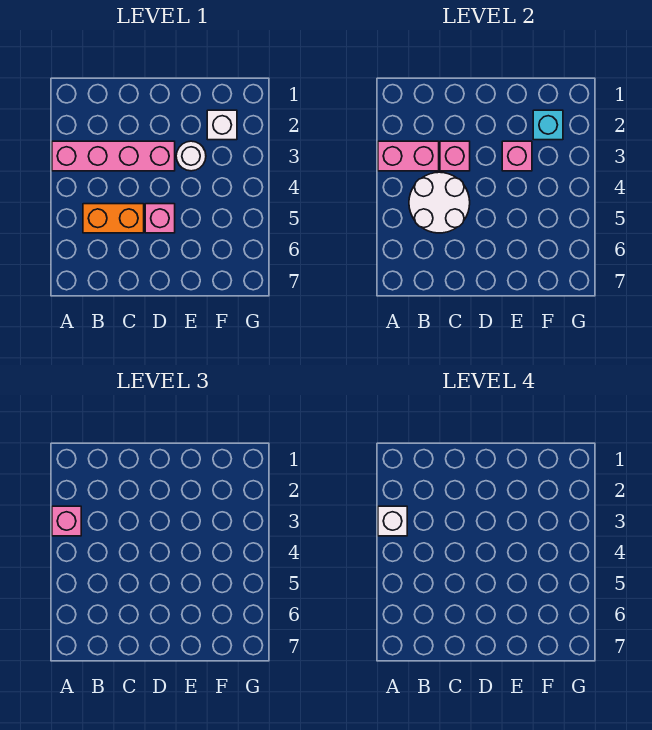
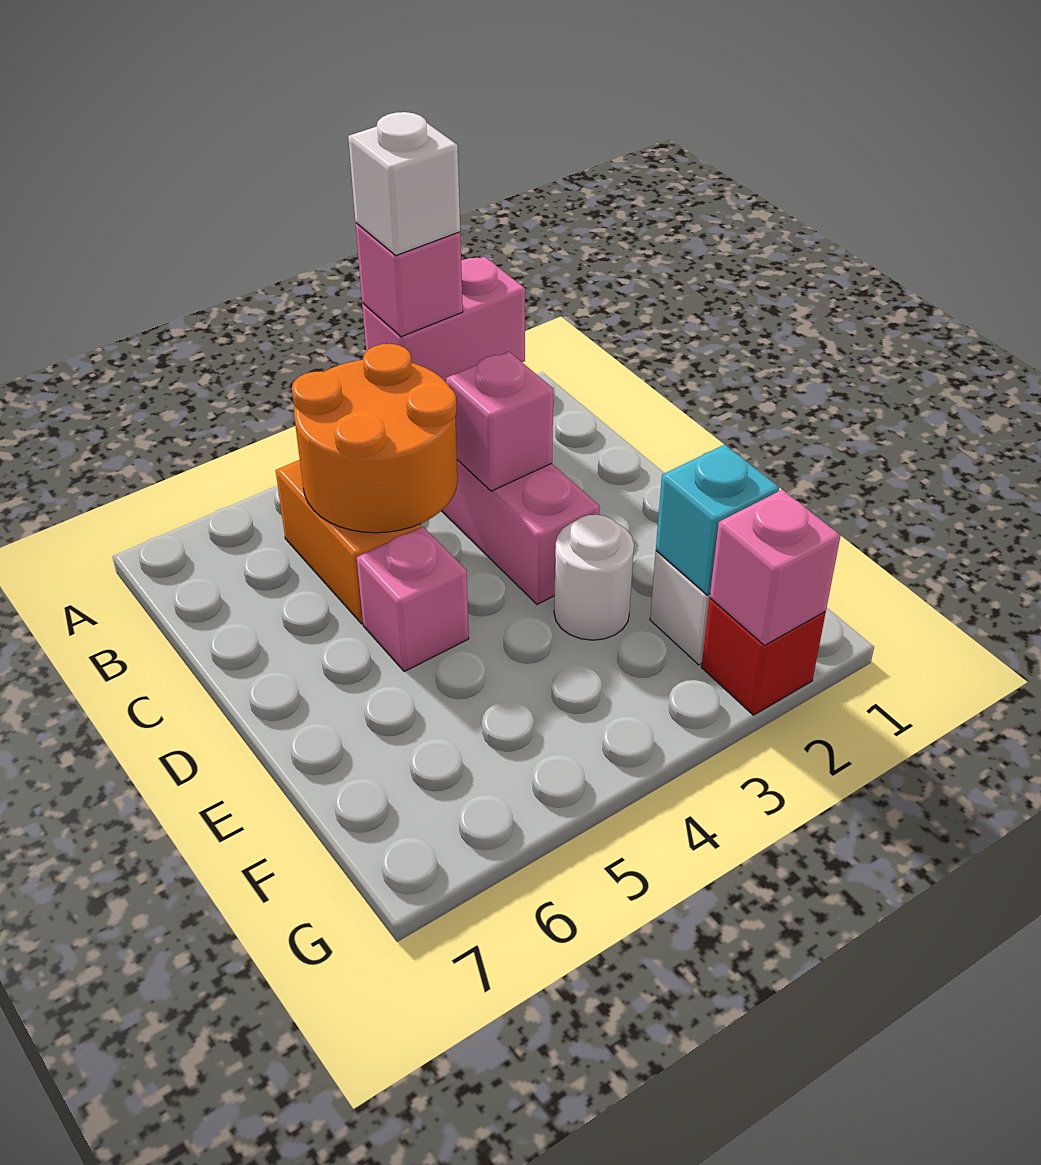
pink 1x2 brick [378,141,439,171] -> pink 1x2 brick turned to [362,257,525,382]
white 2x2 round brick [409,172,470,233] -> orange 2x2 round brick [292,344,458,533]
pink 1x1 brick [502,141,532,171] -> pink 1x1 brick moved to [710,490,840,645]
none -> red 1x1 brick [701,598,826,715]

